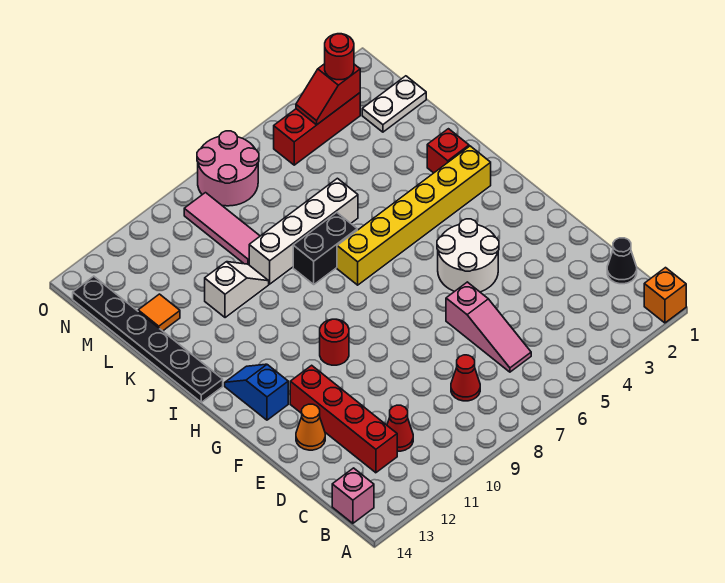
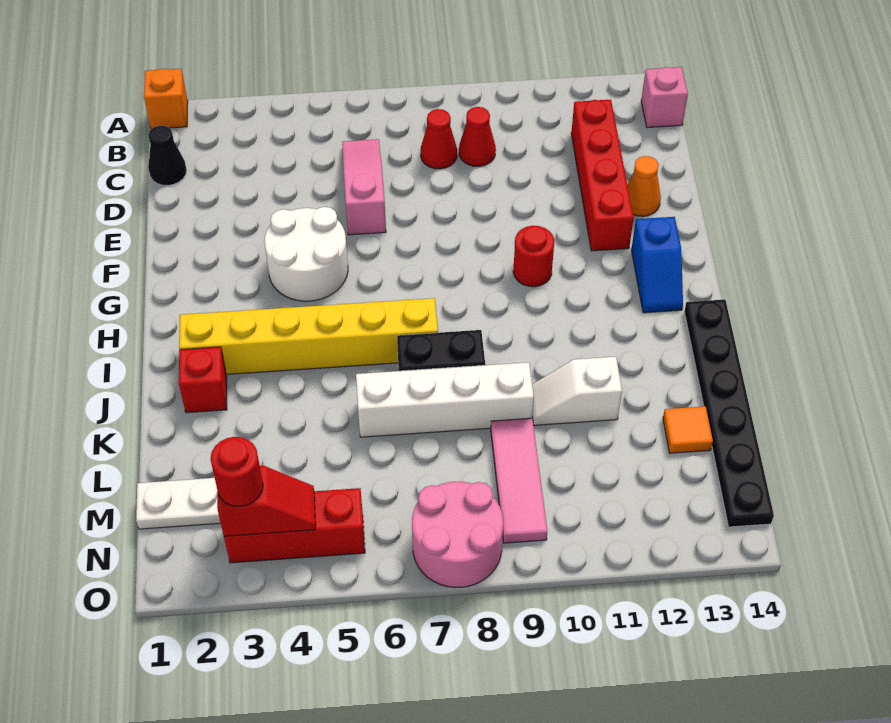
red 1x1 cone [387,405,413,451] -> red 1x1 cone moved to [459,107,496,167]

